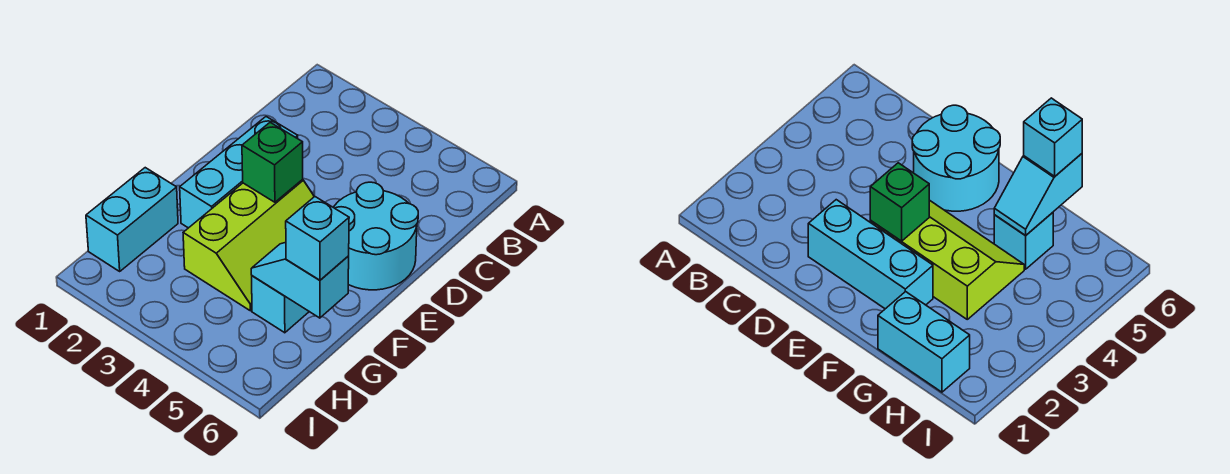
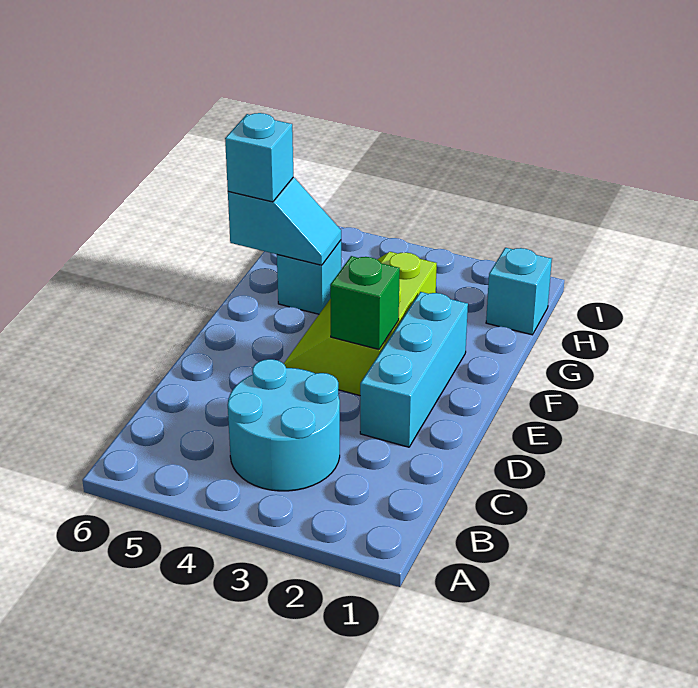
cyan 2x2 round brick [333,182,418,290] -> cyan 2x2 round brick moved to [228,359,340,491]
cyan 1x2 brick [86,168,178,271] -> cyan 1x1 brick [486,248,552,335]

